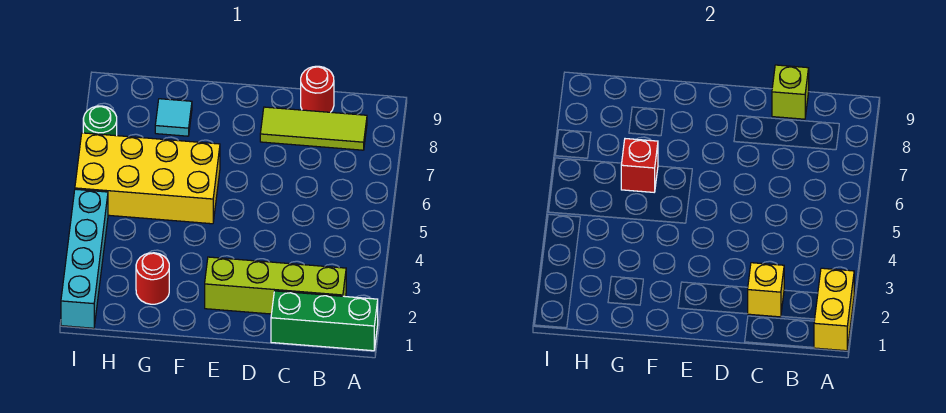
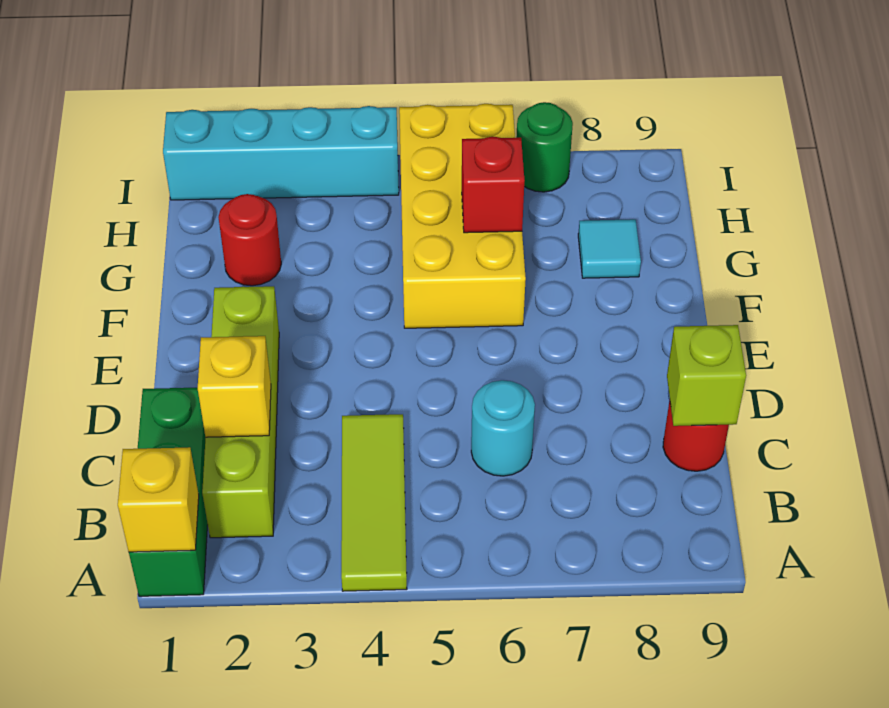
yellow 1x2 brick [814,268,854,351] -> yellow 1x1 brick [118,447,199,552]
lime 1x3 tile [260,107,367,150] -> lime 1x3 tile moved to [341,414,407,591]
none -> cyan 1x1 round brick [471,380,535,476]

